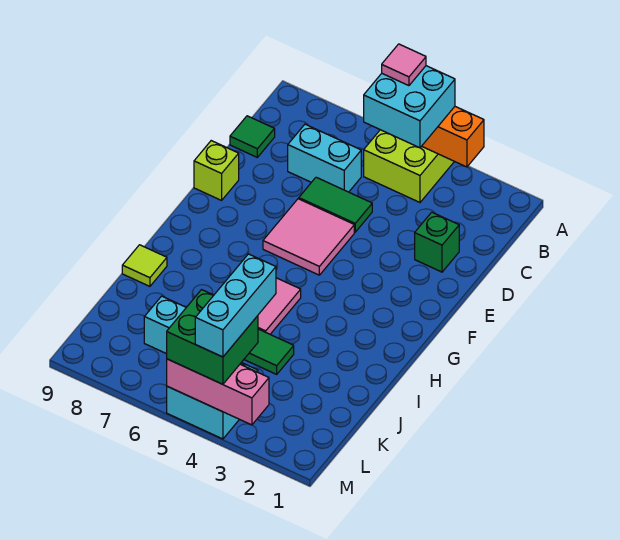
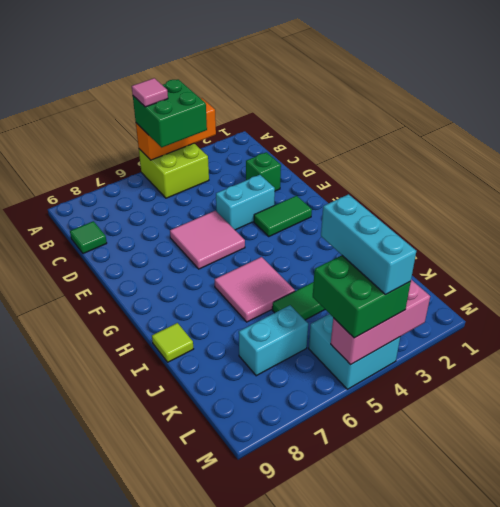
cyan 2x2 brick [364,66,455,148] -> green 2x2 brick [133,79,207,148]
cyan 1x2 brick [288,124,361,192] -> cyan 1x2 brick moved to [216,175,275,230]
green 1x2 tile [299,177,372,232] -> green 1x2 tile moved to [254,196,312,236]
lime 1x1 brick [194,141,239,200] -> none

